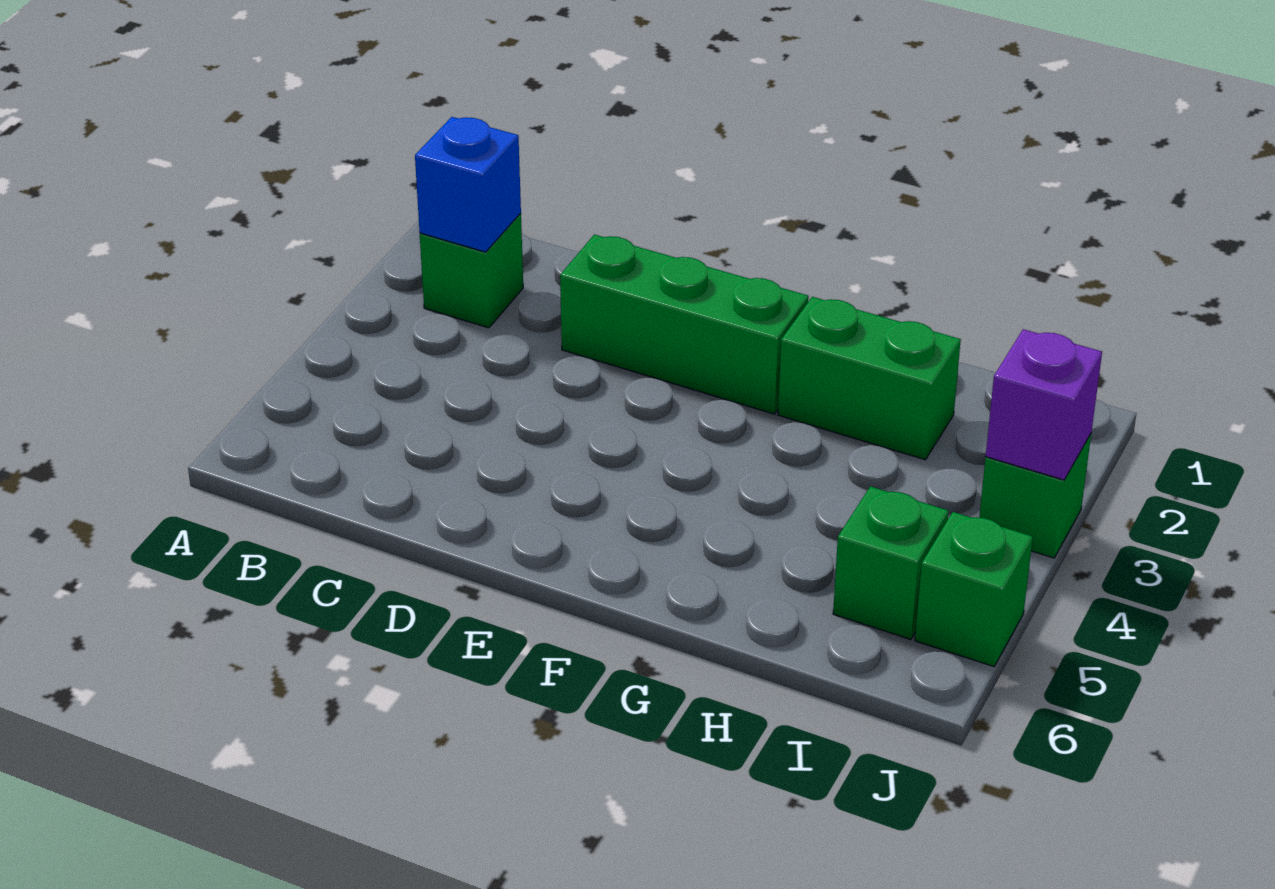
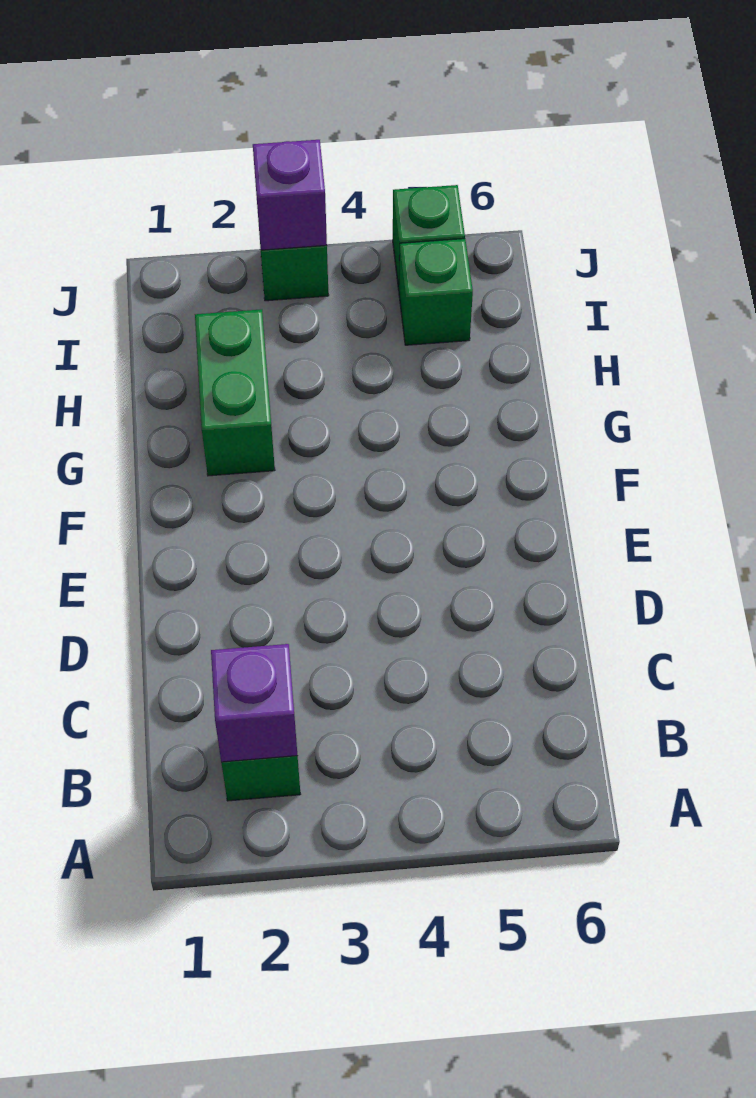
blue 1x1 brick [415,117,521,252] -> purple 1x1 brick [211,644,297,762]
green 1x3 brick [560,235,809,414] -> none

